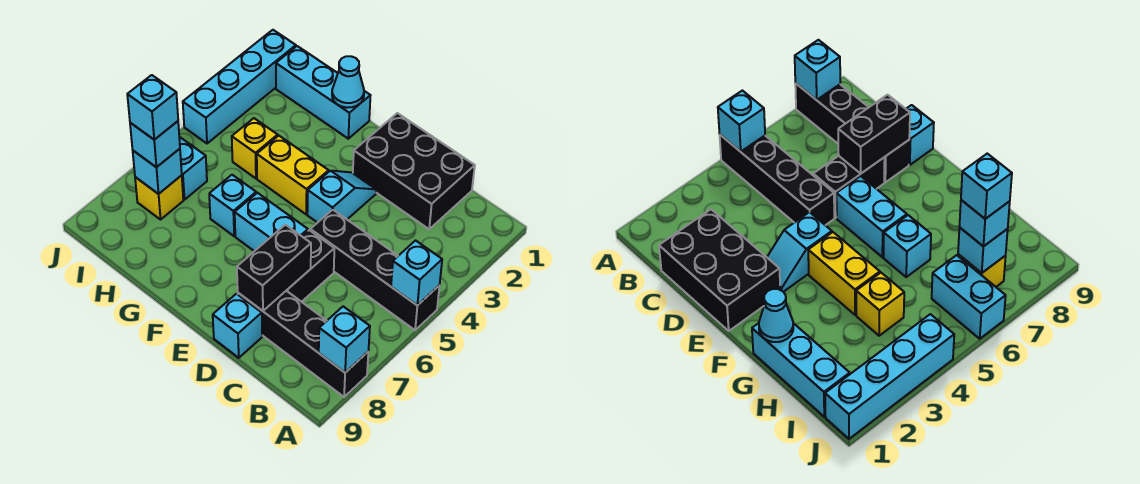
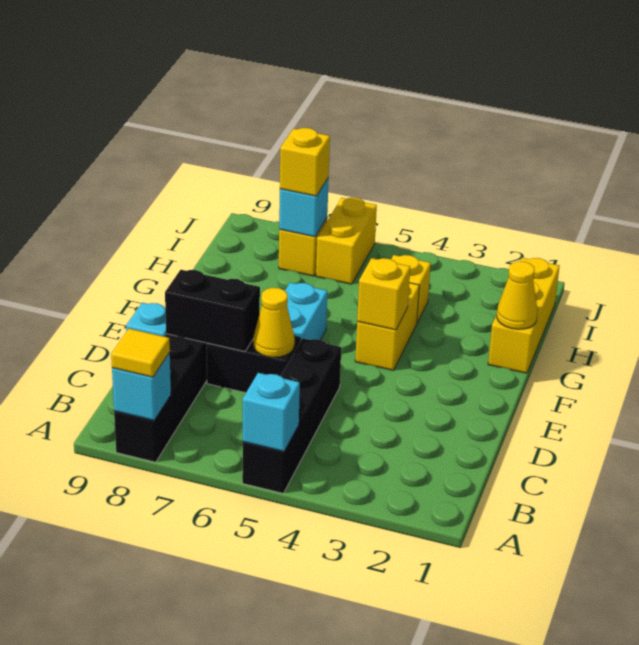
none -> yellow 1x1 tile [111,329,170,377]
black 2x3 brick [353,113,475,229] -> none
none -> yellow 1x1 cone [253,288,295,357]
cyan 1x2 slope [307,171,376,223] -> none
none -> yellow 1x1 brick [357,258,410,330]
cyan 1x3 brick [276,46,371,139] -> yellow 1x3 brick [488,258,560,373]
cyan 1x1 cone [332,56,364,108] -> yellow 1x1 cone [497,261,538,329]
cyan 1x1 brick [209,175,256,236] -> none
cyan 1x2 brick [179,137,207,200] -> yellow 1x2 brick [316,197,377,284]
cyan 1x1 brick [130,121,180,167] -> yellow 1x1 brick [280,128,330,196]
cyan 1x1 brick [127,75,178,140] -> none
cyan 1x4 brick [183,30,296,143] -> none

